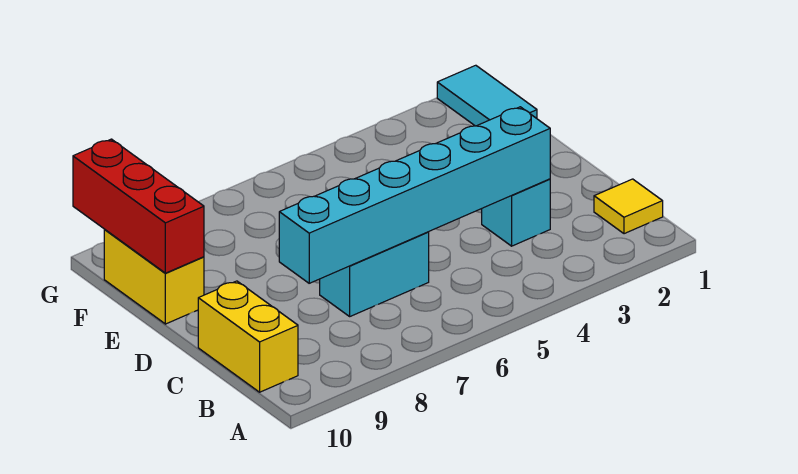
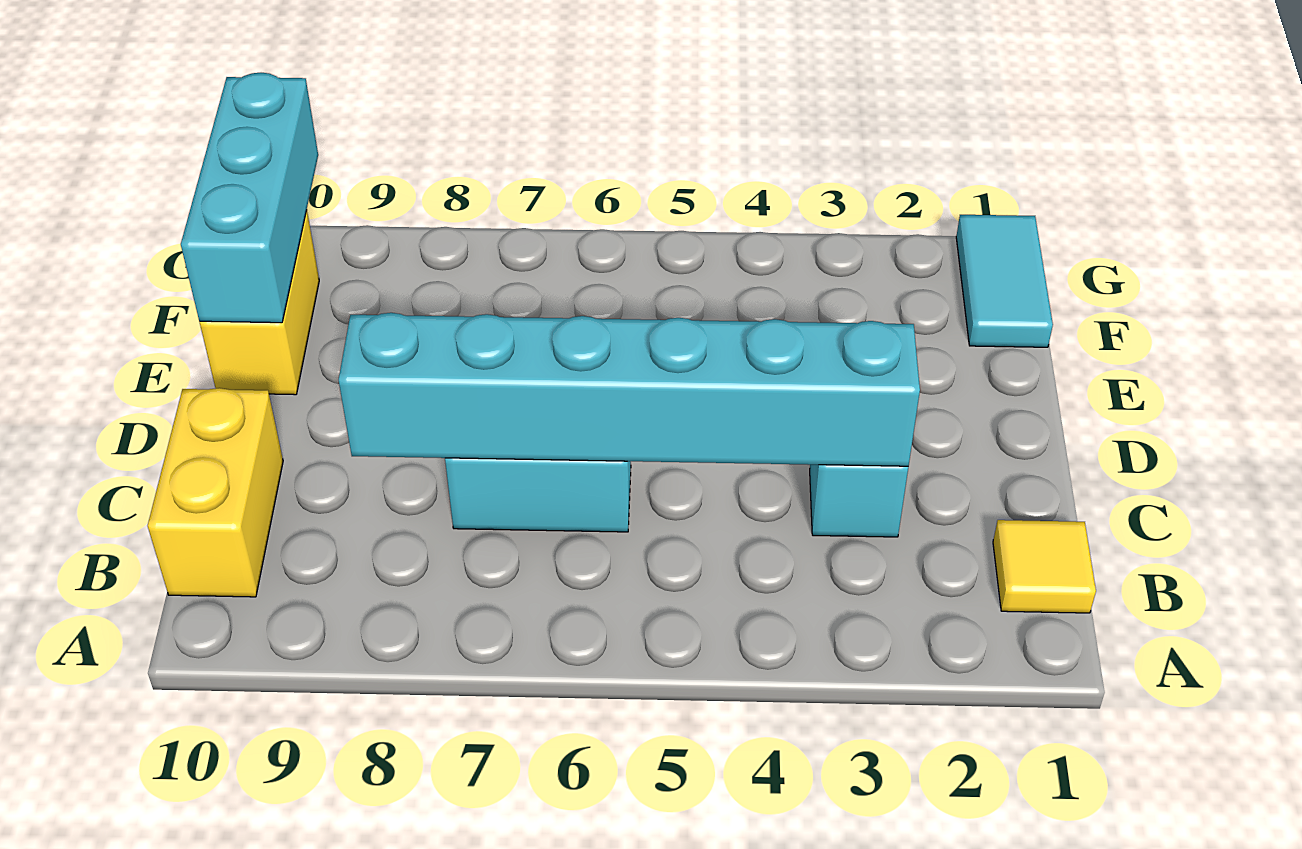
red 1x3 brick [73,139,204,273] -> cyan 1x3 brick [181,73,318,323]

